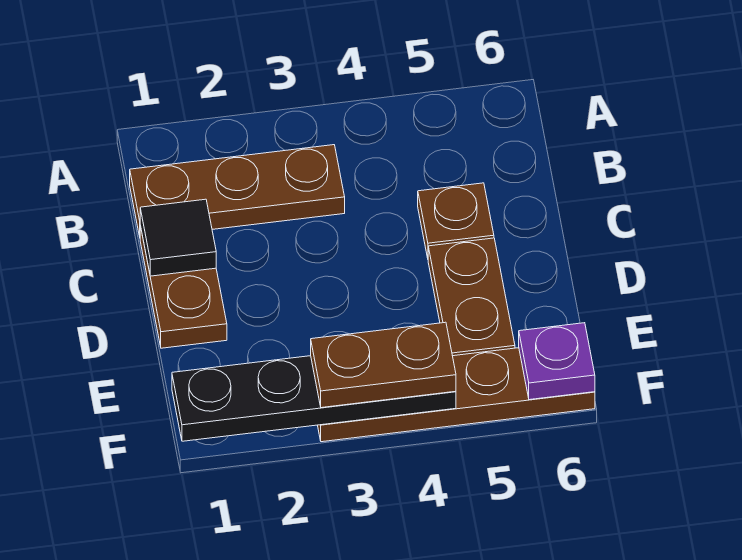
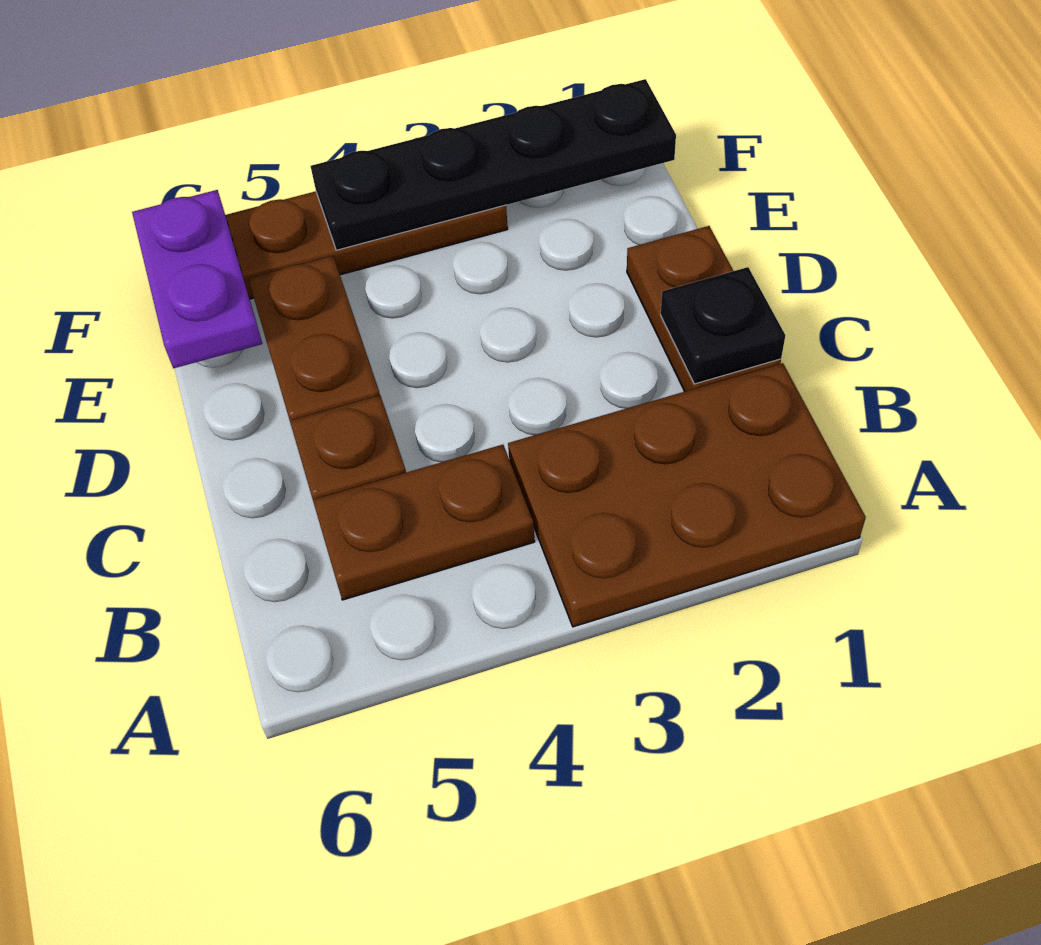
brown 1x3 plate [130,145,345,236] -> brown 2x3 plate [508,363,866,627]
black 1x1 tile [140,199,216,276] -> black 1x1 plate [661,267,785,384]
brown 1x2 plate [311,322,456,408] -> brown 1x2 plate moved to [313,445,535,600]
purple 1x1 plate [519,323,595,400] -> purple 1x2 plate [132,190,262,368]

